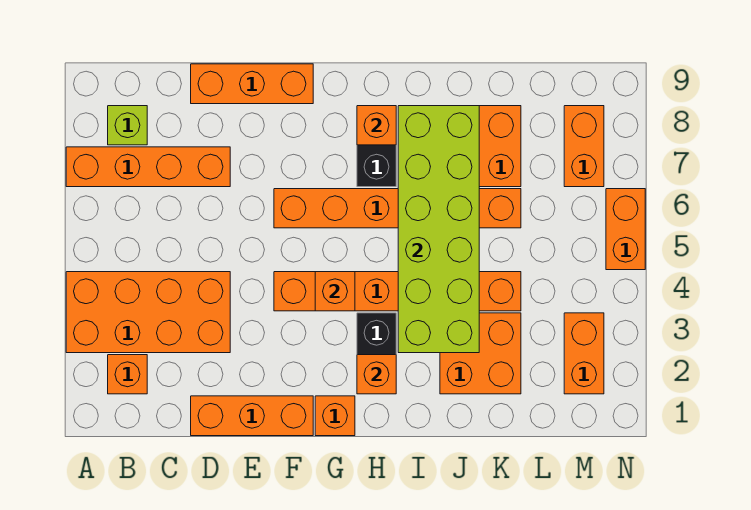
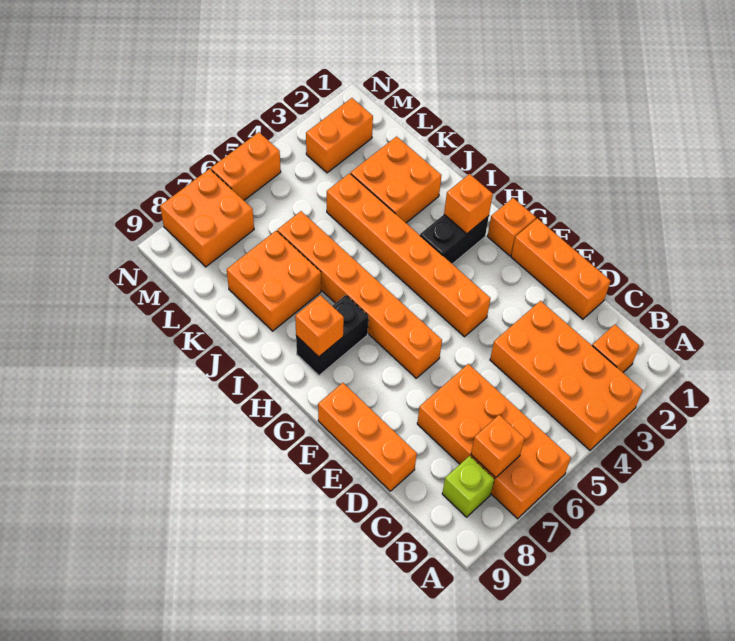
orange 1x4 brick [66,147,230,187] -> orange 2x4 brick [417,364,571,519]
orange 1x1 brick [315,272,355,311] -> orange 1x1 brick moved to [471,415,525,478]
lime 2x6 brick [398,106,479,353] -> none
orange 1x2 brick [564,106,604,187] -> orange 2x2 brick [160,169,254,267]

